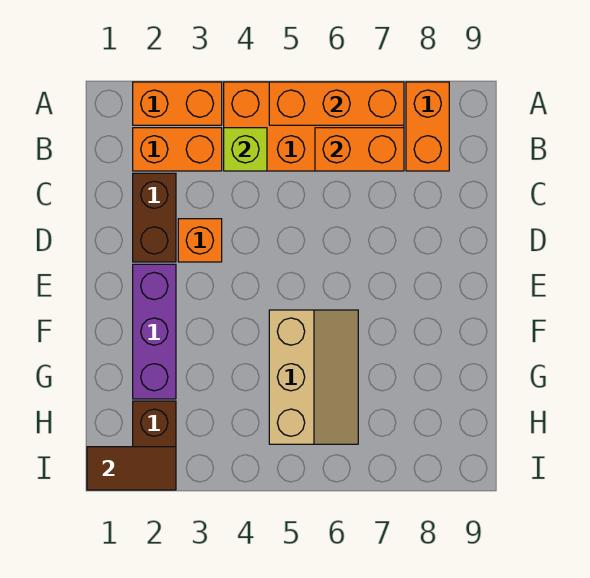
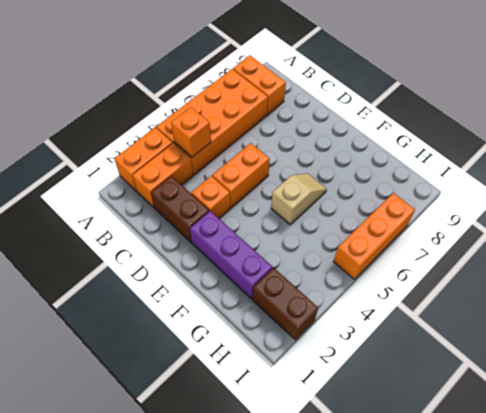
orange 1x3 brick [269,82,404,125] -> orange 1x3 brick moved to [334,193,415,279]
lime 1x1 brick [224,128,267,171] -> orange 1x1 brick [171,107,211,157]
orange 1x2 brick [315,128,404,171] -> orange 1x2 brick moved to [212,143,270,208]
tan 2x3 slope [269,310,358,444] -> tan 1x2 slope [271,173,327,225]
brown 1x2 tile [87,447,176,490] -> none

